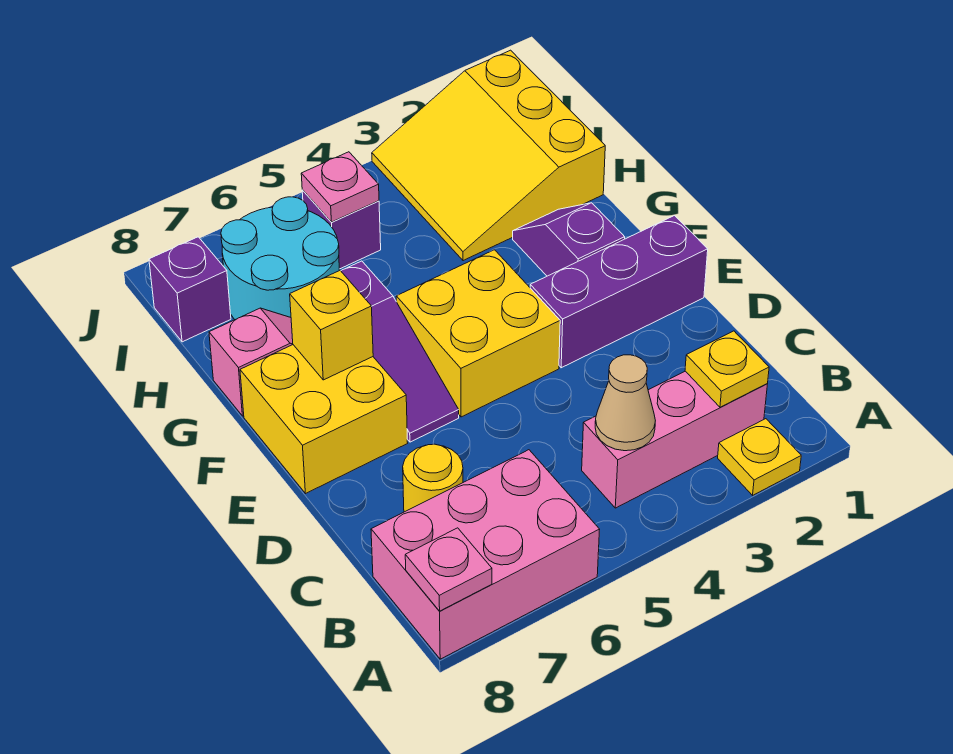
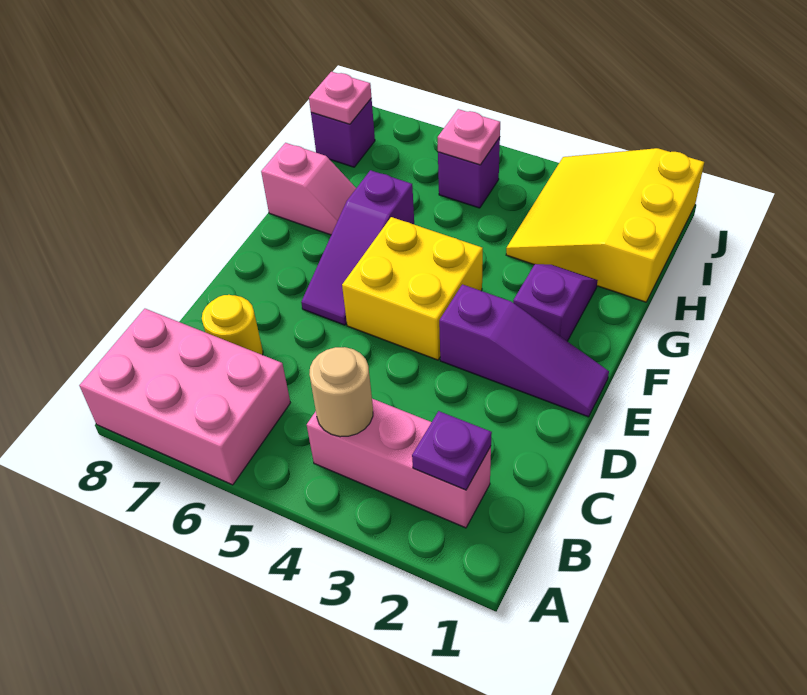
yellow 1x1 plate [718,419,801,495] -> none
pink 1x1 plate [405,528,492,611] -> pink 1x1 plate moved to [309,72,372,124]
yellow 1x1 plate [685,331,769,407] -> purple 1x1 plate [412,411,492,490]
tan 1x1 cone [595,355,655,451] -> tan 1x1 round brick [309,347,373,437]
purple 1x3 brick [530,216,708,368] -> purple 1x3 slope [439,284,609,417]
yellow 2x2 brick [240,345,407,494] -> none
yellow 1x1 brick [290,271,373,380] -> none
cyan 2x2 round brick [221,197,340,320] -> none

